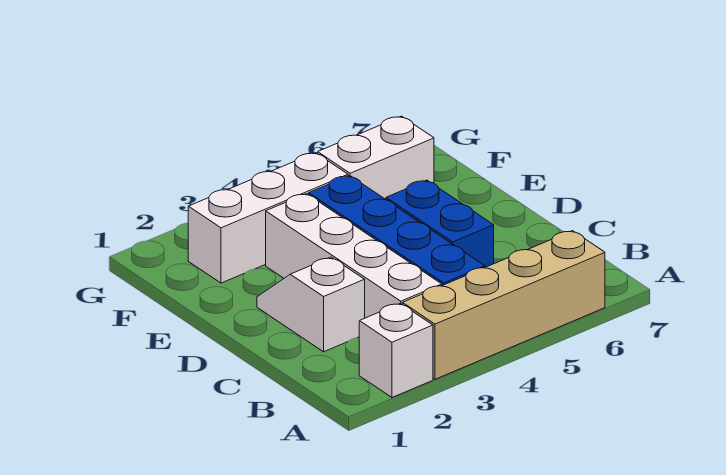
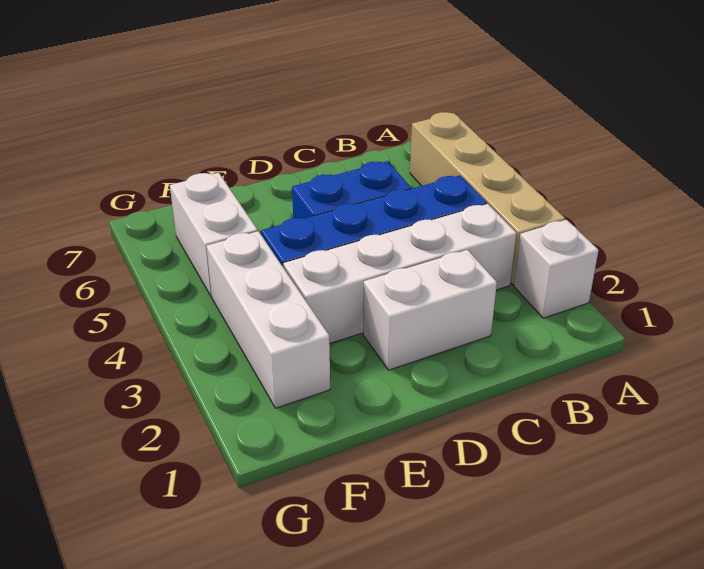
white 1x2 slope [257,257,365,352] -> white 1x2 brick [363,250,497,370]

